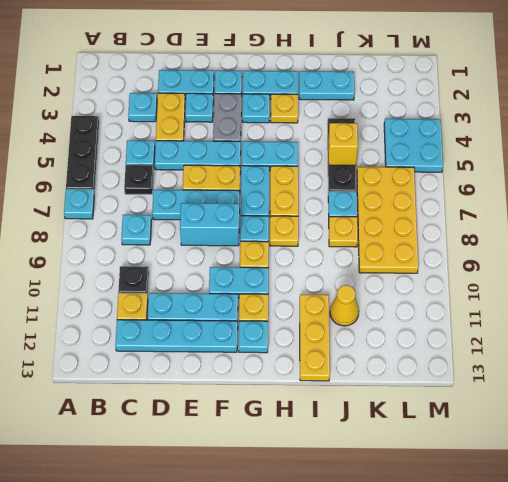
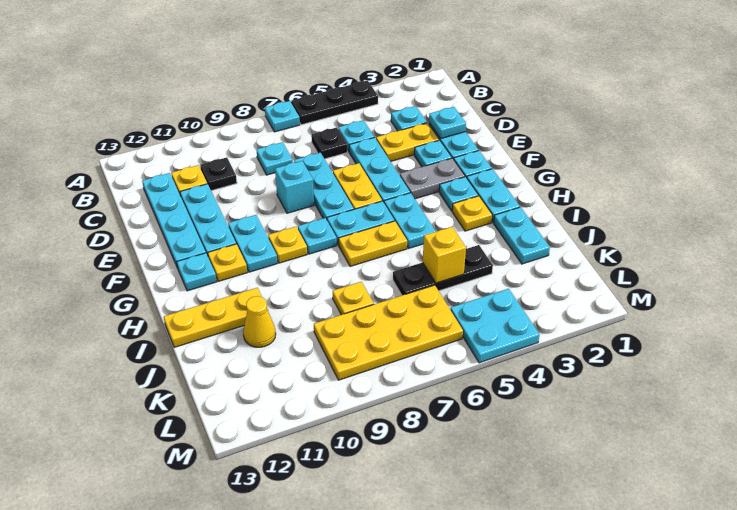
cyan 1x2 brick [180,203,239,246] -> cyan 1x1 brick [275,161,314,213]
yellow 1x1 plate [270,216,298,246] -> none
cyan 1x1 plate [328,191,357,217] -> cyan 1x1 plate moved to [429,107,466,138]

